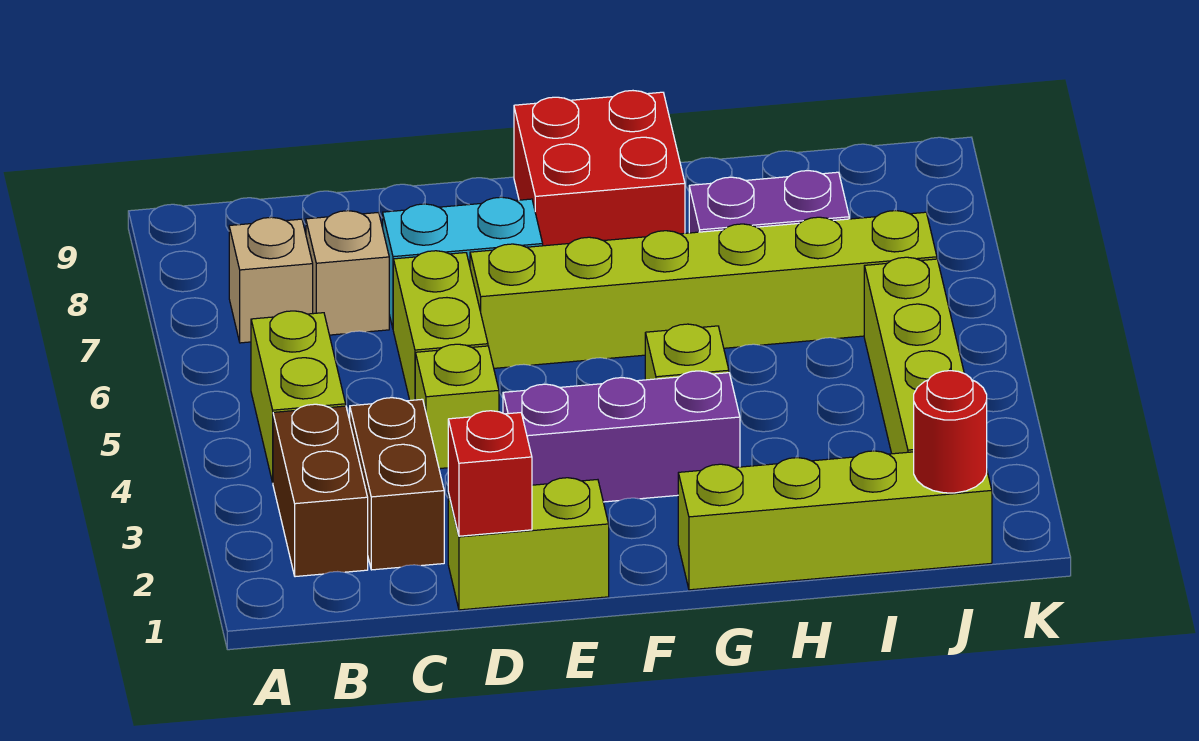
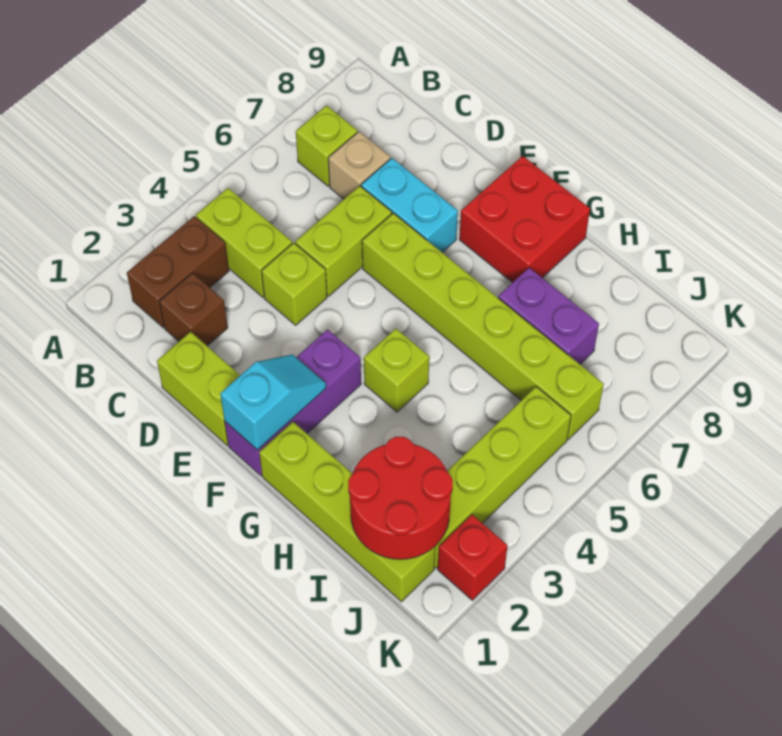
lime 1x2 brick [251,311,346,482] -> lime 1x2 brick turned to [196,188,292,297]
tan 1x1 brick [229,217,313,343] -> lime 1x1 brick [296,105,357,186]
brown 1x2 brick [350,398,444,570] -> brown 1x1 brick [159,273,228,346]
red 1x1 brick [448,411,532,536] -> red 1x1 brick moved to [438,515,508,600]
purple 1x3 brick [503,371,740,502] -> purple 1x3 brick turned to [225,330,361,476]
none -> cyan 1x2 slope [220,355,326,450]
red 1x1 round brick [914,371,987,493] -> red 2x2 round brick [348,437,453,559]

